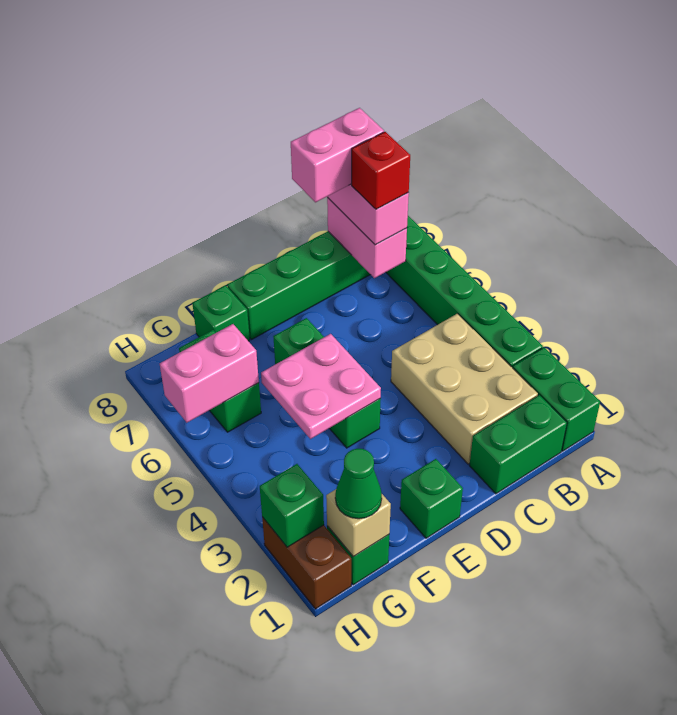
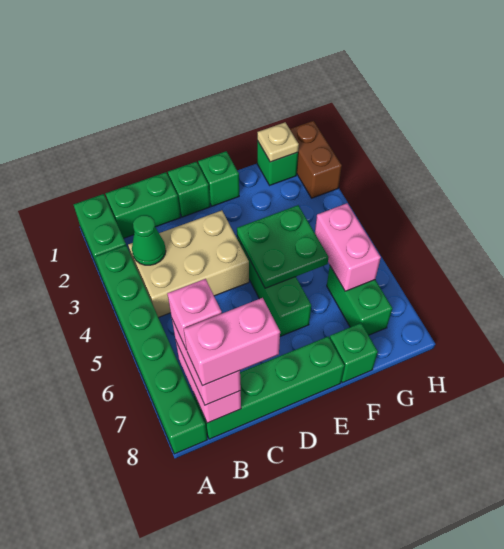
tan 2x3 brick [391,314,538,464] -> tan 2x3 brick turned to [128,210,249,317]
red 1x1 brick [352,132,410,209] -> pink 1x1 brick [167,279,222,350]
pink 2x2 plate [261,334,381,439] -> green 2x2 plate [237,205,329,288]
tan 1x1 brick [326,489,391,557] -> tan 1x1 plate [257,122,299,162]
green 1x1 cone [335,449,382,519] -> green 1x1 cone moved to [132,215,166,265]
pink 1x2 brick [160,324,259,422] -> pink 1x2 brick turned to [315,203,381,291]
green 1x1 brick [260,464,324,547] -> green 1x1 brick moved to [168,162,210,217]

